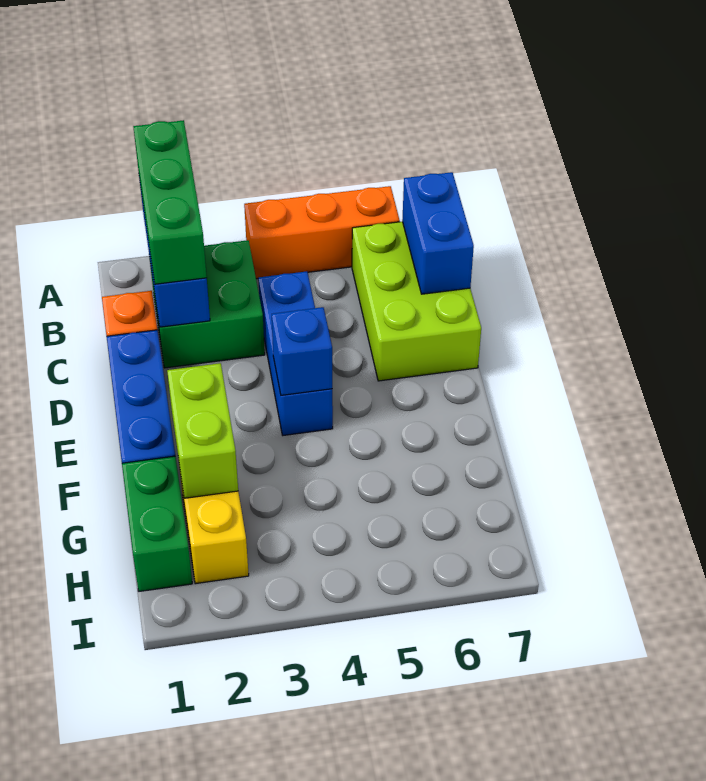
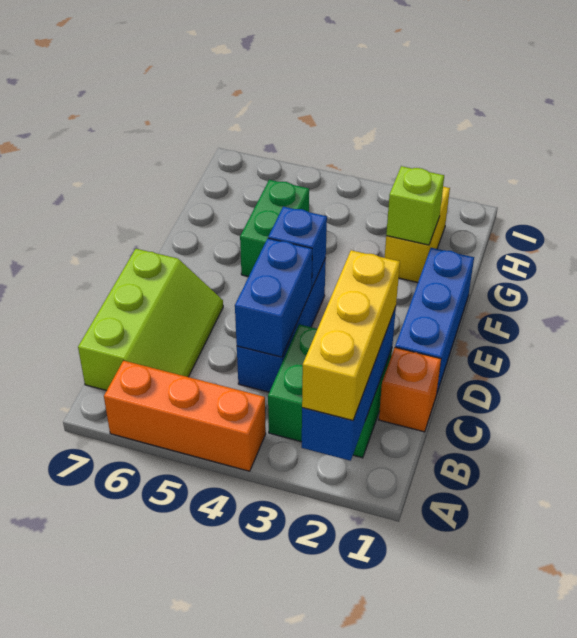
green 1x3 brick [133,120,207,284] -> yellow 1x3 brick [302,250,400,420]
lime 2x3 brick [352,222,481,381] -> lime 2x3 slope [78,249,223,391]
blue 1x2 brick [402,172,474,294] -> blue 1x2 brick moved to [235,238,312,357]
lime 1x2 brick [167,363,238,498] -> lime 1x1 brick [386,166,444,245]
green 1x2 brick [122,456,192,591] -> green 1x2 brick moved to [240,180,309,277]

